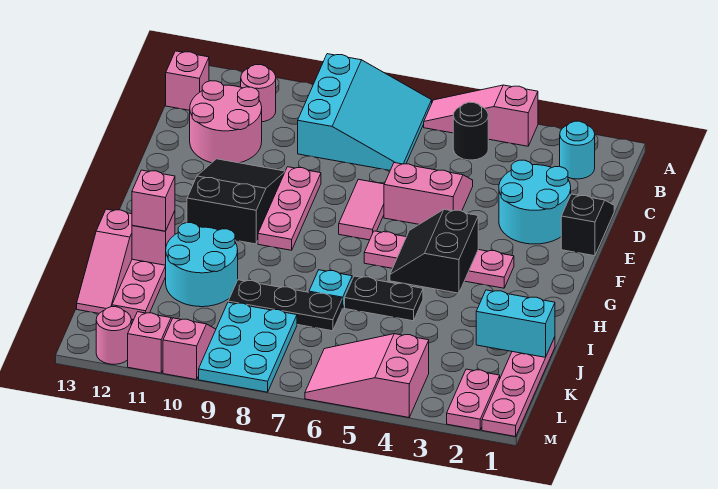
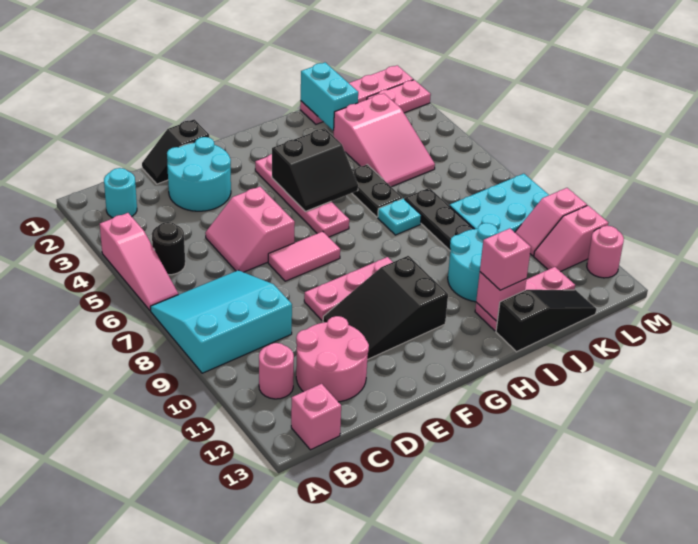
pink 1x3 slope [77,209,132,313] -> black 1x3 slope [496,290,596,352]
pink 2x3 slope [305,334,429,417] -> pink 2x3 slope moved to [334,93,435,187]

